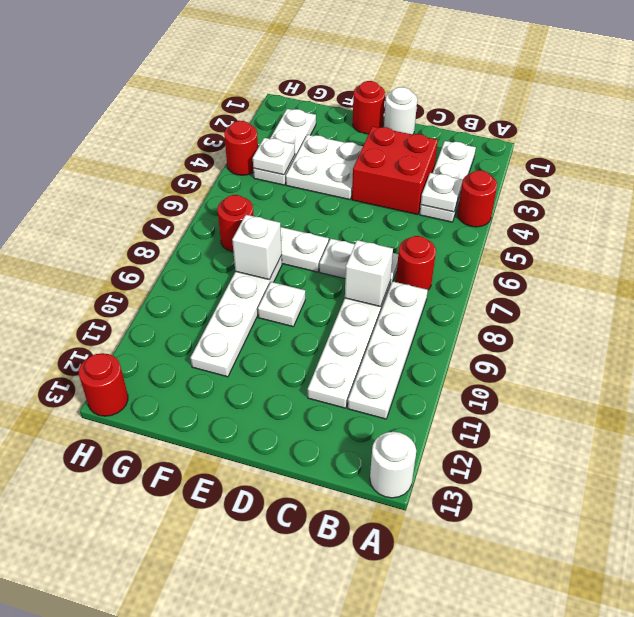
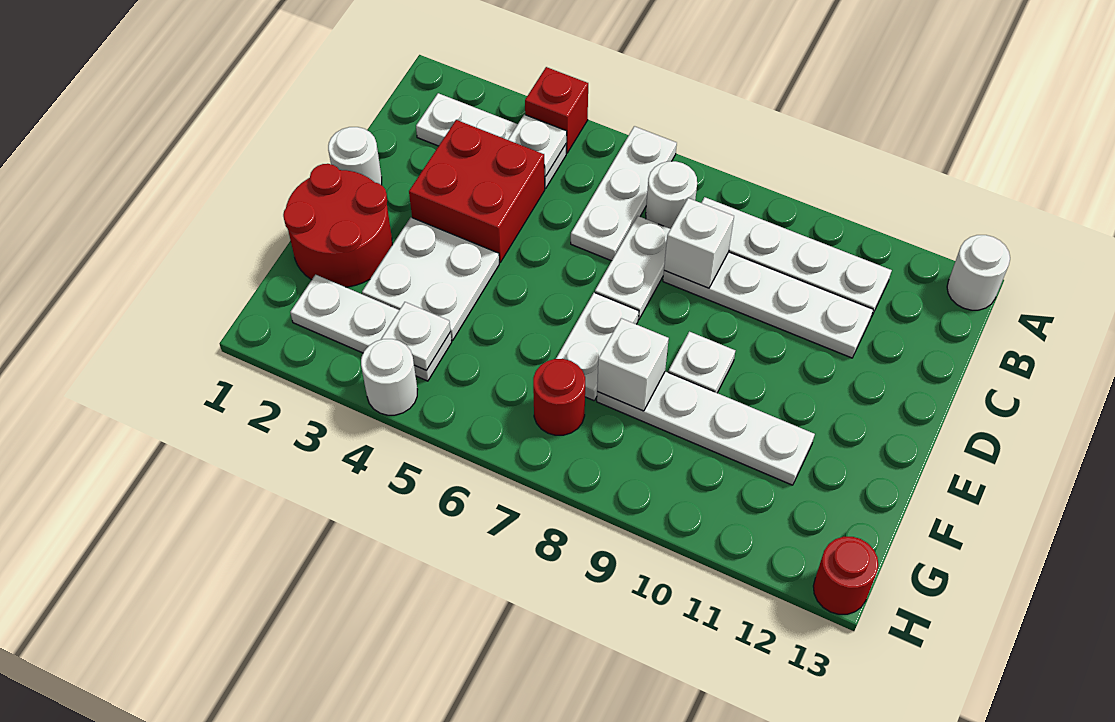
red 1x1 round brick [458,171,497,227] -> red 1x1 brick [525,67,588,153]
none -> white 1x3 plate [571,126,677,261]
red 1x1 round brick [396,236,436,290] -> white 1x1 round brick [646,161,697,229]
red 1x1 round brick [353,81,385,134] -> red 2x2 round brick [283,164,392,287]
red 1x1 round brick [224,121,258,175] -> white 1x1 round brick [361,339,418,415]

